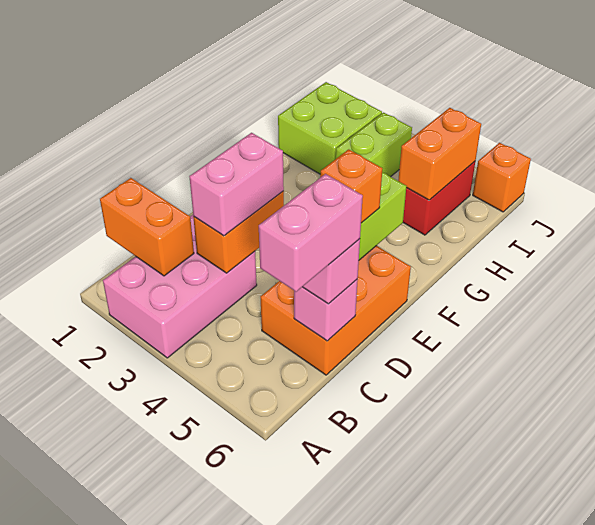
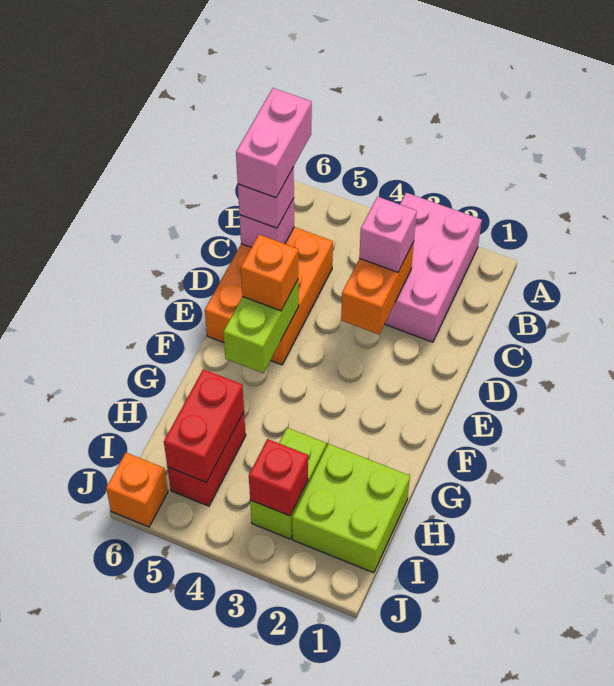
orange 1x2 brick [100,178,194,276] -> none
pink 1x2 brick [189,133,284,236] -> pink 1x1 brick [359,197,417,272]
orange 1x2 brick [398,108,481,200] -> red 1x2 brick [164,369,244,482]
none -> red 1x1 brick [249,439,308,516]

